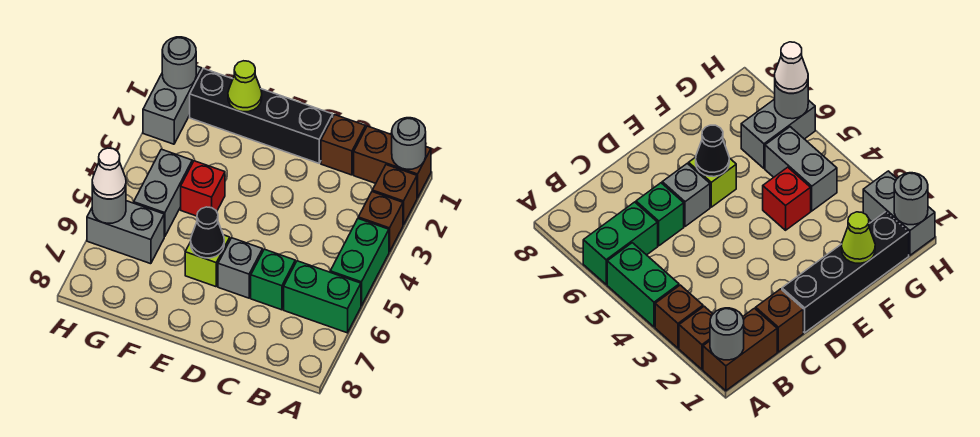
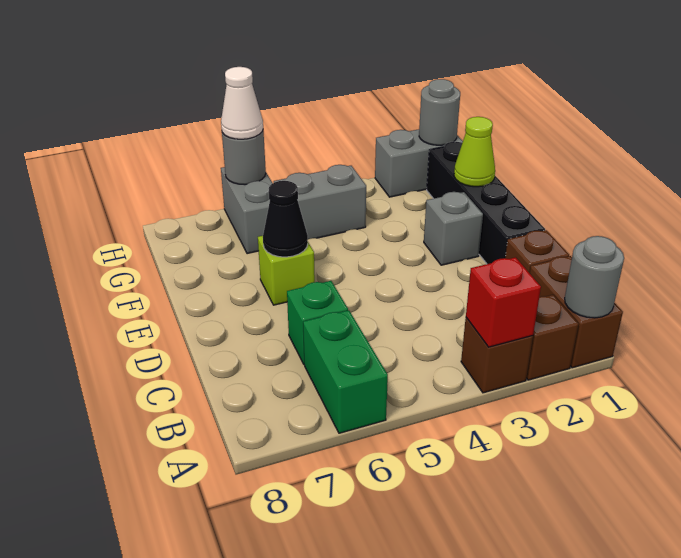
green 1x2 brick [330,219,389,306] -> none
grey 1x1 brick [218,238,263,298] -> grey 1x1 brick moved to [424,192,483,265]
red 1x1 brick [181,161,225,216] -> red 1x1 brick moved to [466,257,541,347]

